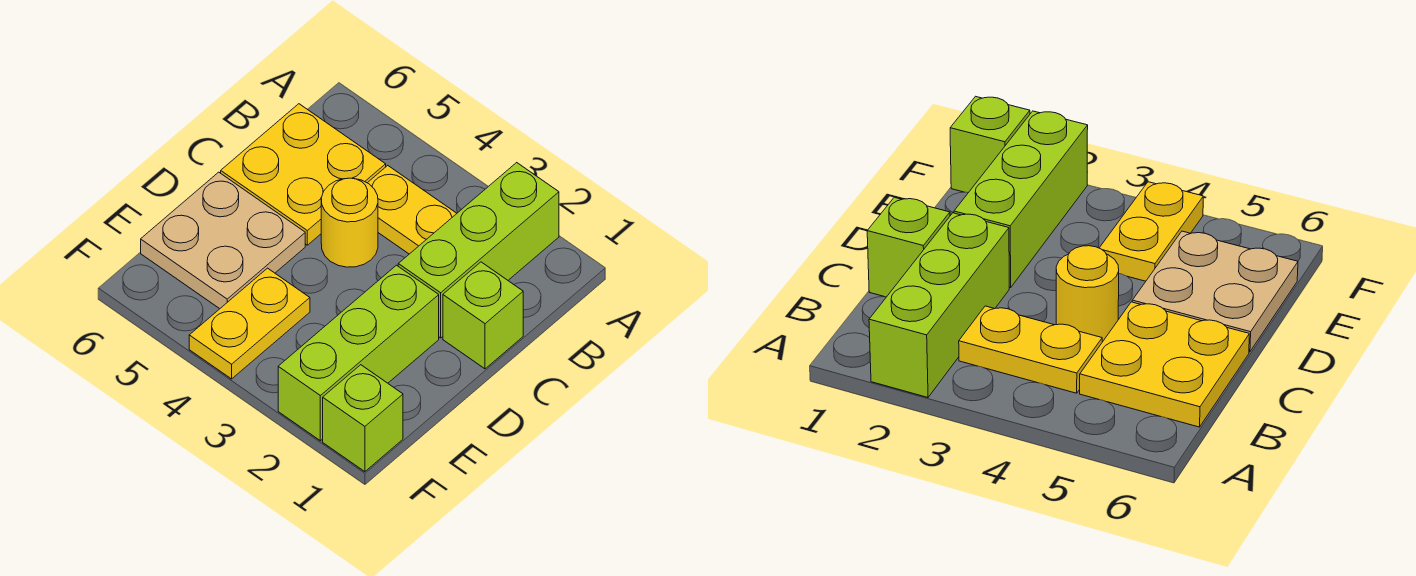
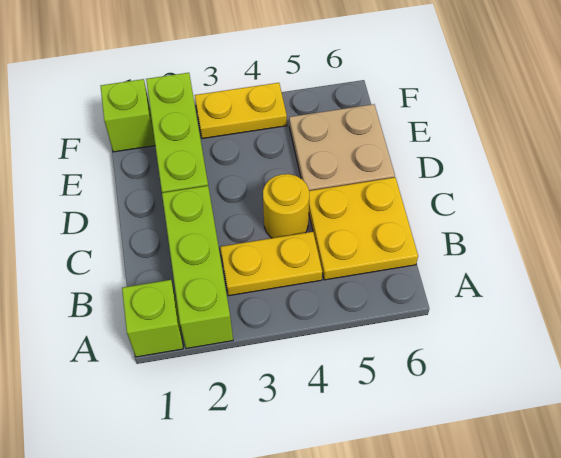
lime 1x1 brick [443,262,523,369] -> lime 1x1 brick moved to [122,280,183,357]
yellow 1x2 plate [189,268,310,379] -> yellow 1x2 plate turned to [195,83,287,139]

